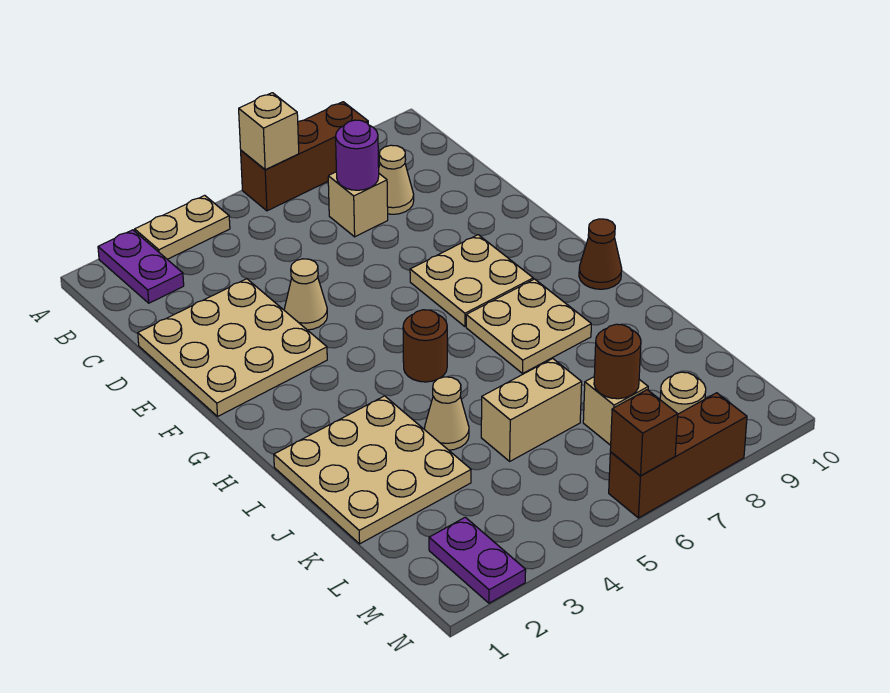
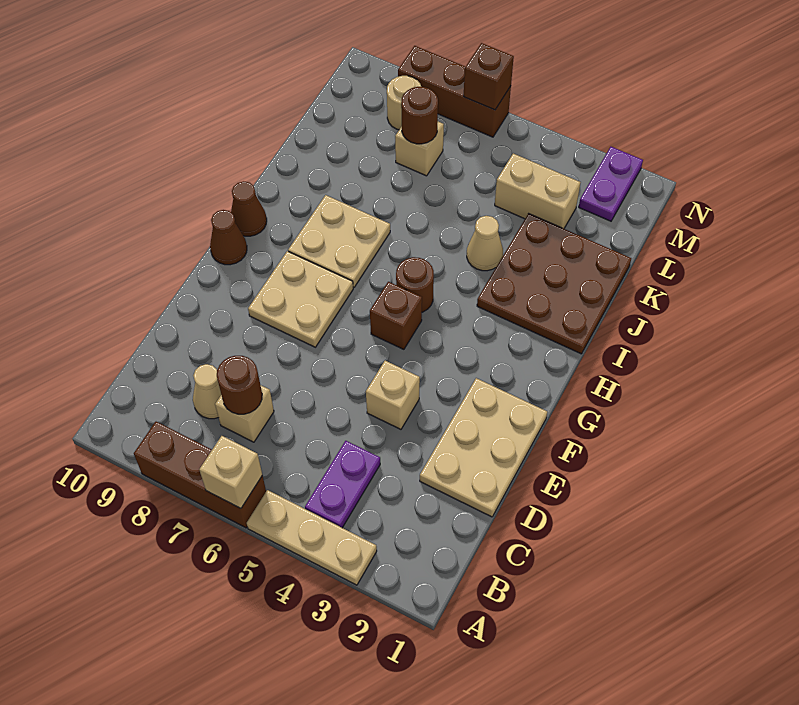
purple 1x2 plate [98,230,184,303] -> purple 1x2 plate moved to [305,441,380,528]
tan 1x2 plate [135,195,230,259] -> tan 1x3 plate [247,490,377,585]
purple 1x1 round brick [336,120,379,190] -> brown 1x1 round brick [217,356,262,414]
tan 3x3 plate [138,279,327,416] -> tan 2x3 plate [420,378,547,517]
tan 1x1 cone [284,259,327,330] -> tan 1x1 brick [366,361,420,429]
none -> brown 1x1 brick [370,282,422,349]
none -> brown 1x1 cone [210,210,247,265]
tan 3x3 plate [274,396,471,544] -> brown 3x3 plate [477,214,631,354]
tan 1x2 brick [481,358,582,461] -> tan 1x2 brick moved to [495,154,581,229]

